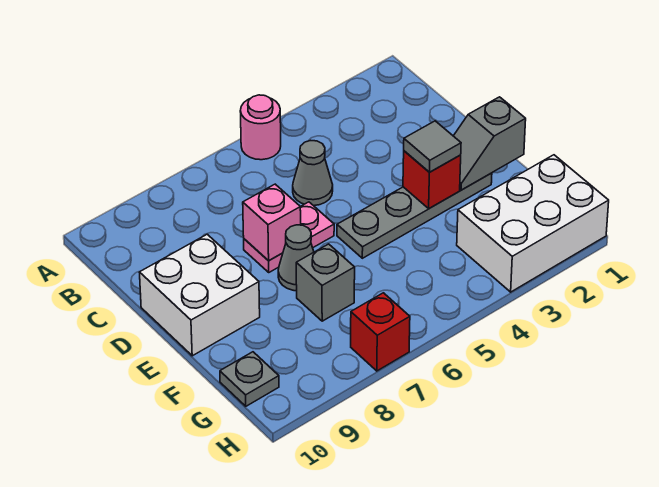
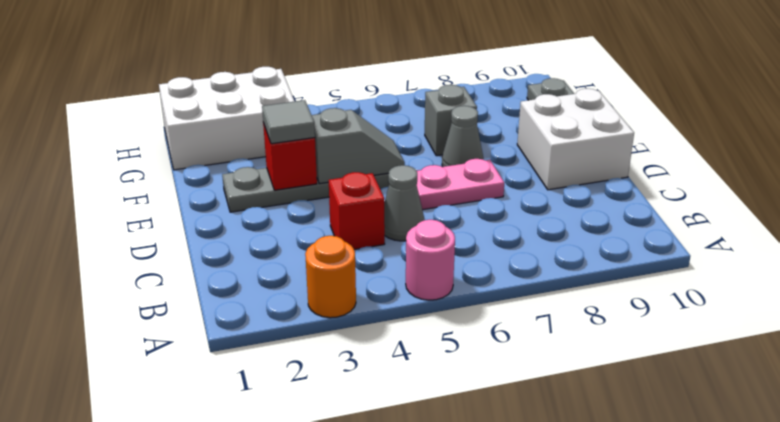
none -> orange 1x1 round brick [305,236,356,318]
pink 1x1 brick [243,184,301,261] -> none
grey 1x2 slope [454,97,526,190] -> grey 1x2 slope moved to [312,108,405,184]
red 1x1 brick [351,293,410,371] -> red 1x1 brick moved to [328,172,385,249]

